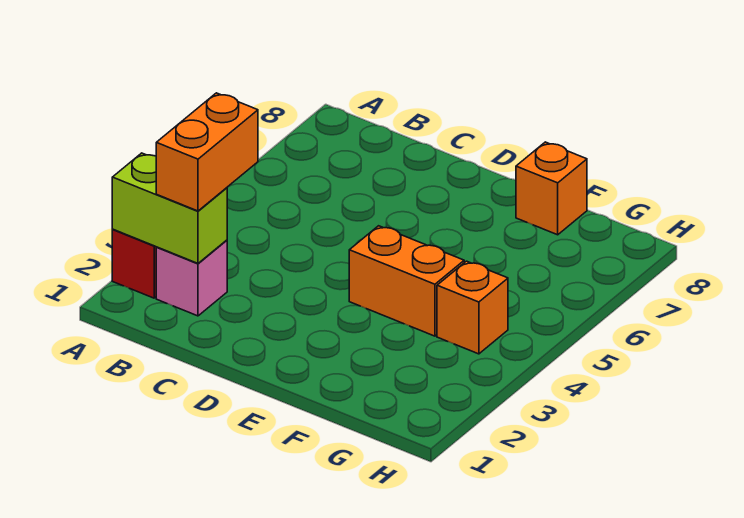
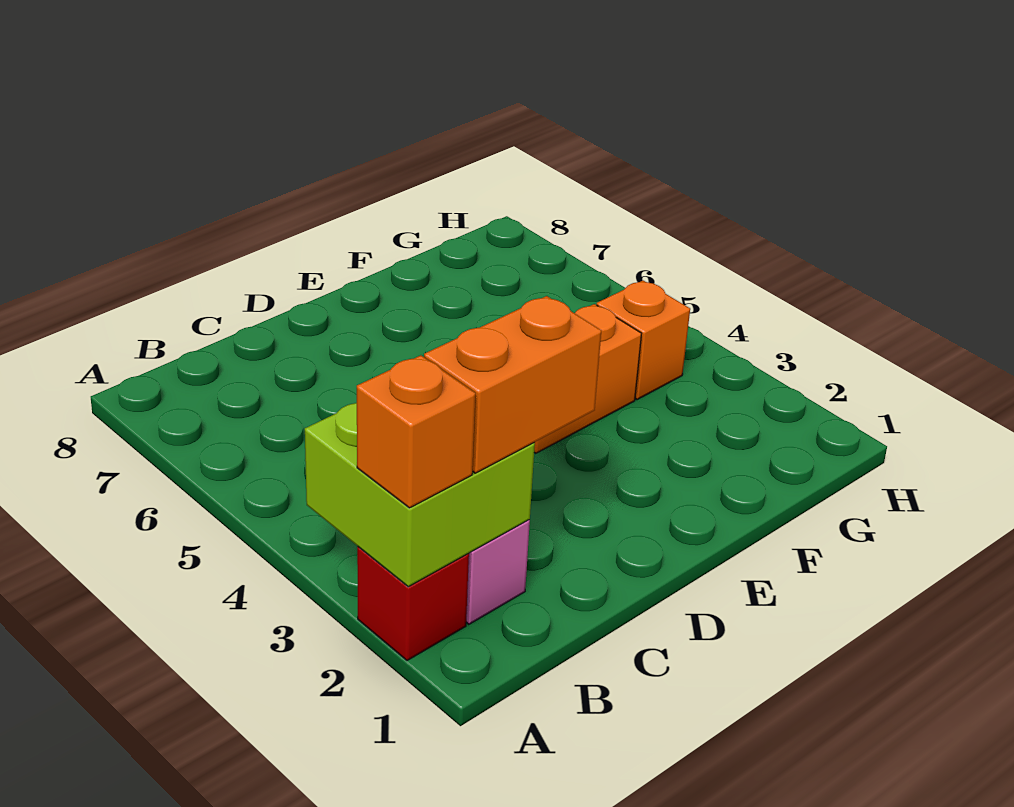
lime 1x2 brick [112,153,227,263] -> lime 2x2 brick [305,403,535,587]
orange 1x2 brick [156,93,258,211] -> orange 1x2 brick turned to [424,296,601,473]
orange 1x1 brick [516,142,587,235] -> orange 1x1 brick moved to [357,355,475,508]

